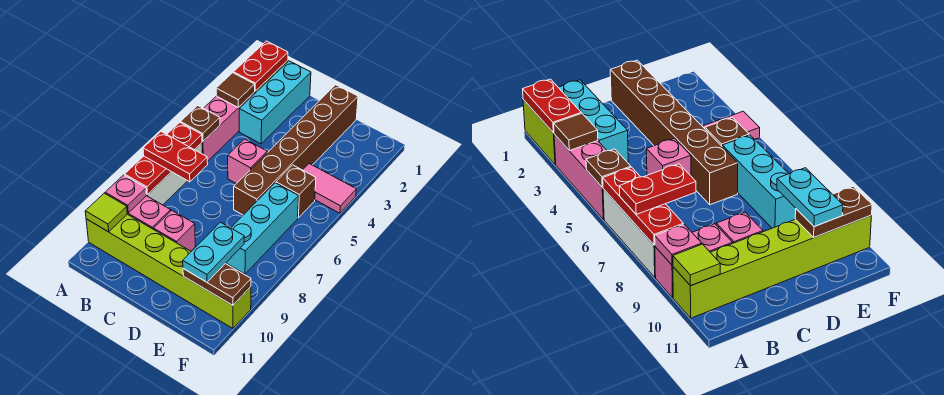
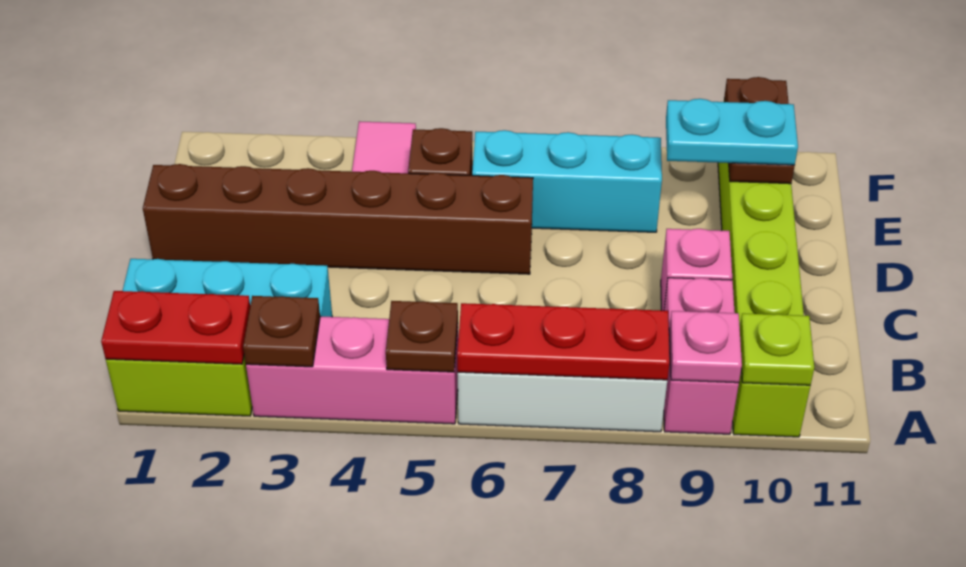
brown 1x1 tile [216,73,255,107] -> brown 1x1 plate [243,296,320,367]
red 1x2 plate [143,132,208,182] -> none
lime 1x1 tile [85,193,127,232] -> lime 1x1 plate [740,313,814,385]
pink 1x1 brick [228,139,267,184] -> none

